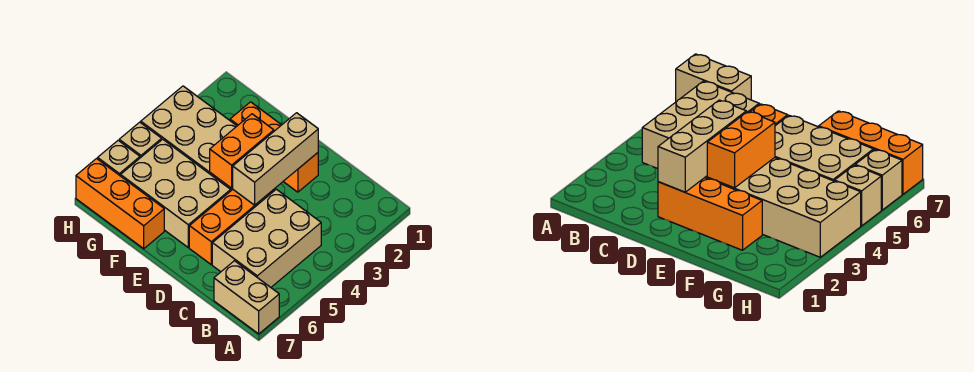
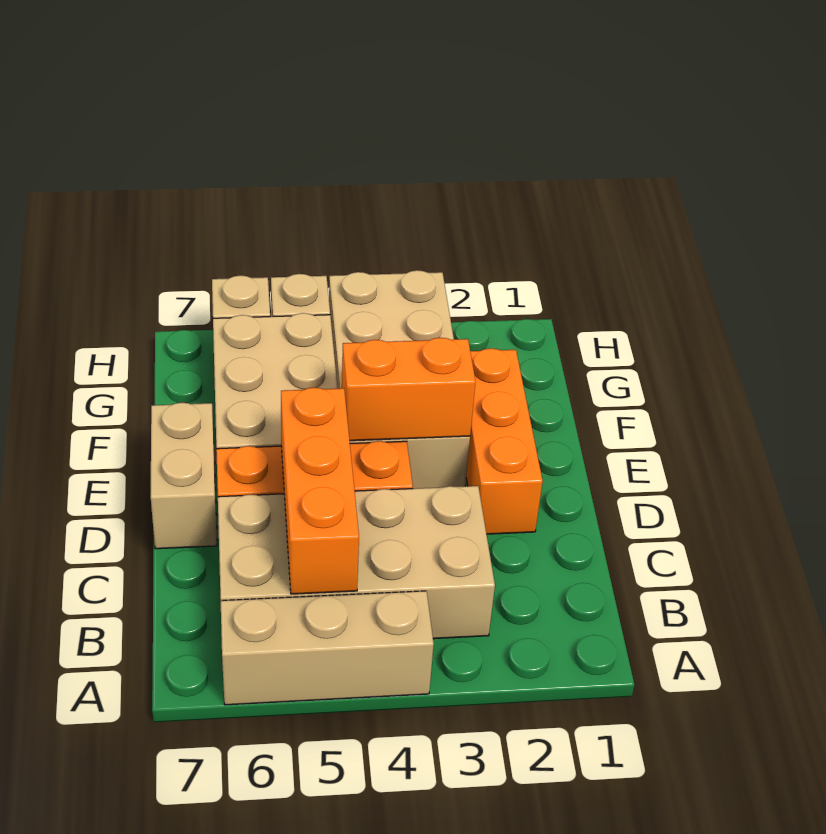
tan 1x2 brick [214,261,279,334] -> tan 1x2 brick moved to [151,403,217,549]
tan 2x3 brick [212,189,321,287] -> tan 2x4 brick [218,486,495,639]
tan 1x3 brick [233,113,318,205] -> tan 1x3 brick moved to [221,591,434,705]
orange 1x3 brick [76,159,164,249] -> orange 1x3 brick moved to [281,388,359,594]

